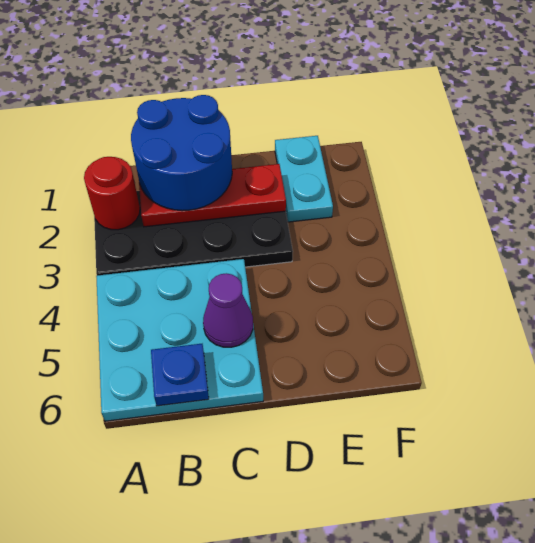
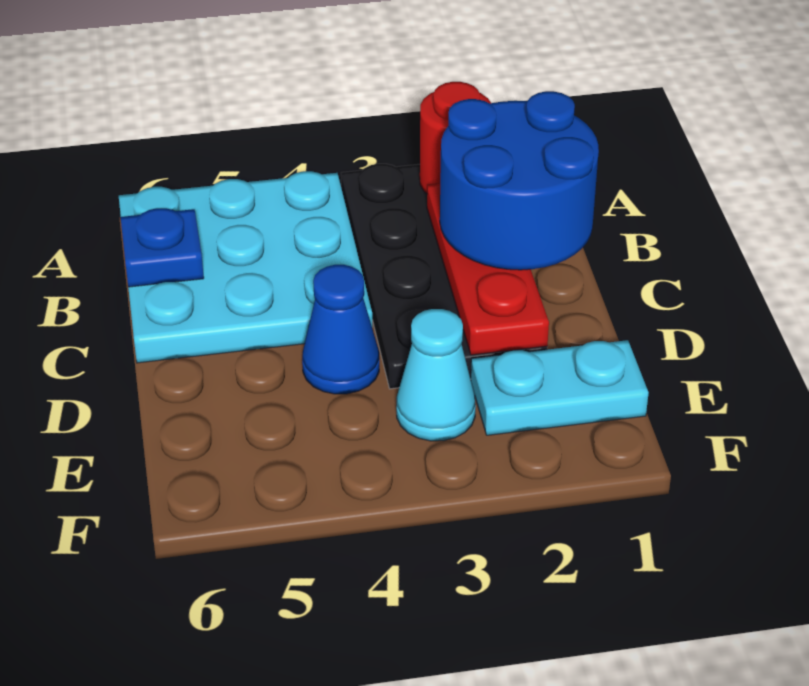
purple 1x1 cone [203,273,253,347] -> none
none -> blue 1x1 cone [302,265,379,394]
none -> cyan 1x1 cone [397,309,476,441]

